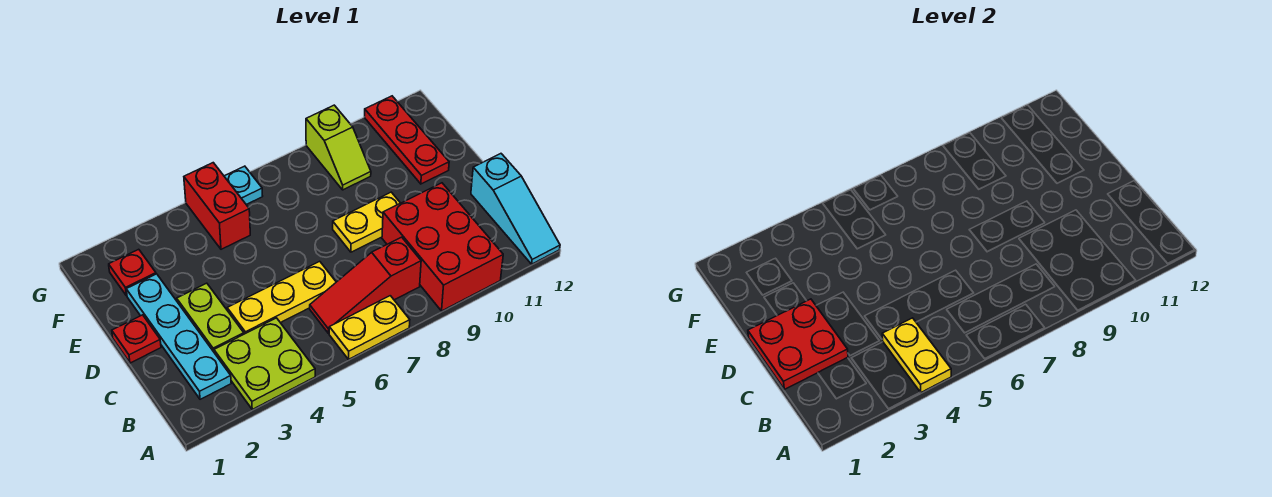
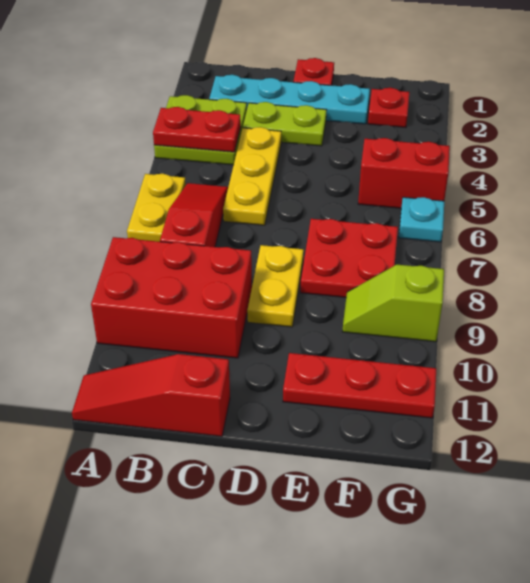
yellow 1x2 plate [882,318,951,392] -> red 1x2 plate [153,107,241,152]
cyan 1x3 slope [471,154,560,264] -> red 1x3 slope [72,354,230,436]
red 2x2 plate [748,299,848,389] -> red 2x2 plate moved to [300,219,398,298]

